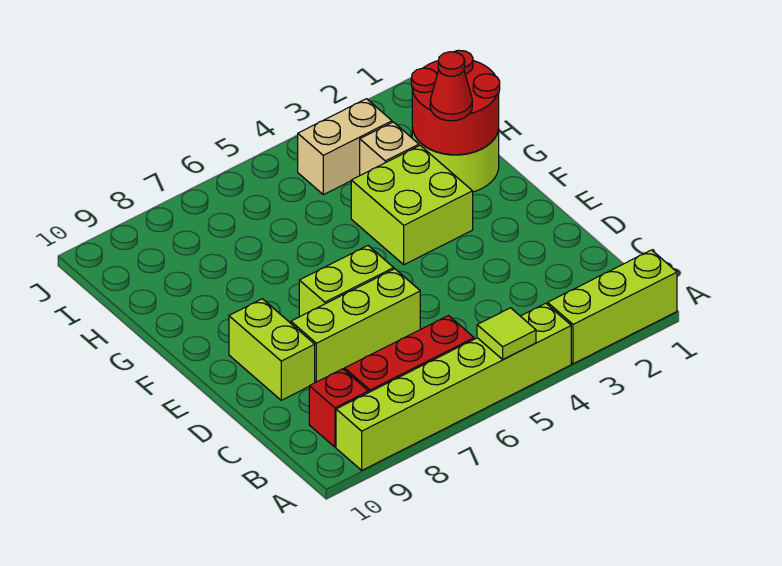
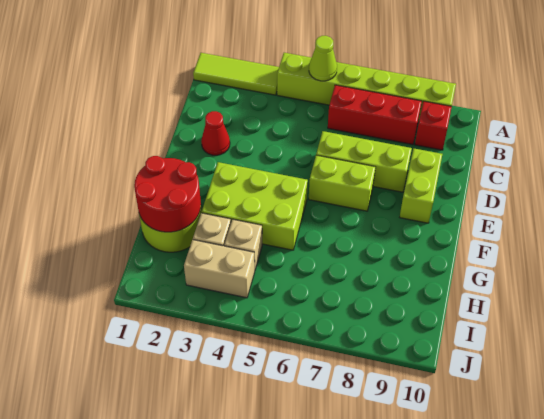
lime 1x3 brick [548,250,677,364] -> lime 1x3 tile [193,53,279,95]
lime 1x1 tile [477,308,536,359] -> lime 1x1 cone [309,36,337,81]
lime 2x2 brick [351,146,473,265] -> lime 2x3 brick [202,162,308,250]
red 1x1 cone [430,52,472,121] -> red 1x1 cone moved to [201,111,230,155]
none -> tan 1x1 brick [224,219,262,269]

